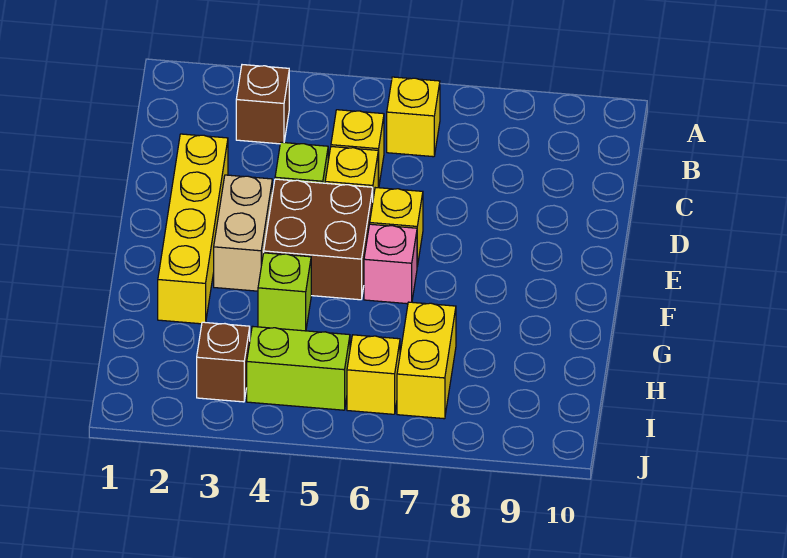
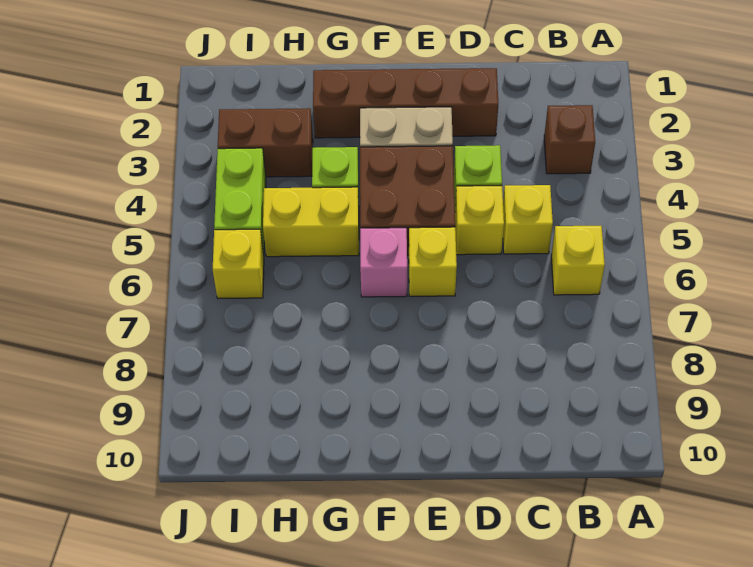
yellow 1x4 brick [158,134,228,324] -> brown 1x4 brick [313,68,498,138]
yellow 1x2 brick [397,302,456,419] -> yellow 1x2 brick moved to [263,187,359,257]
brown 1x1 brick [197,322,250,402] -> brown 1x2 brick [218,108,313,177]

